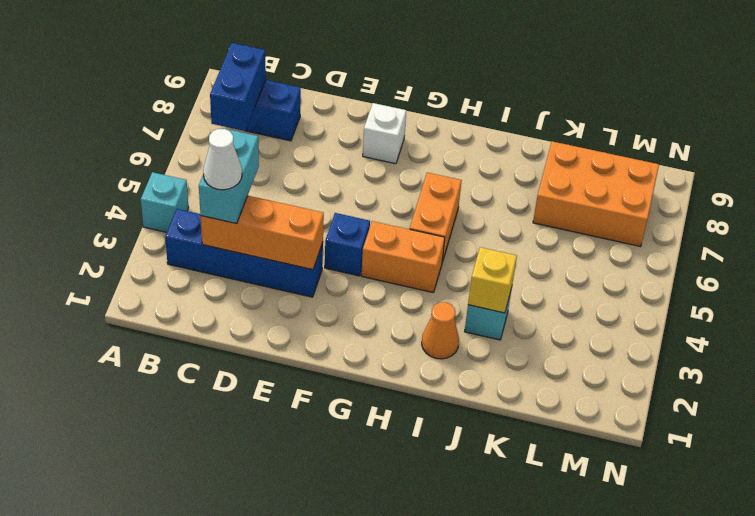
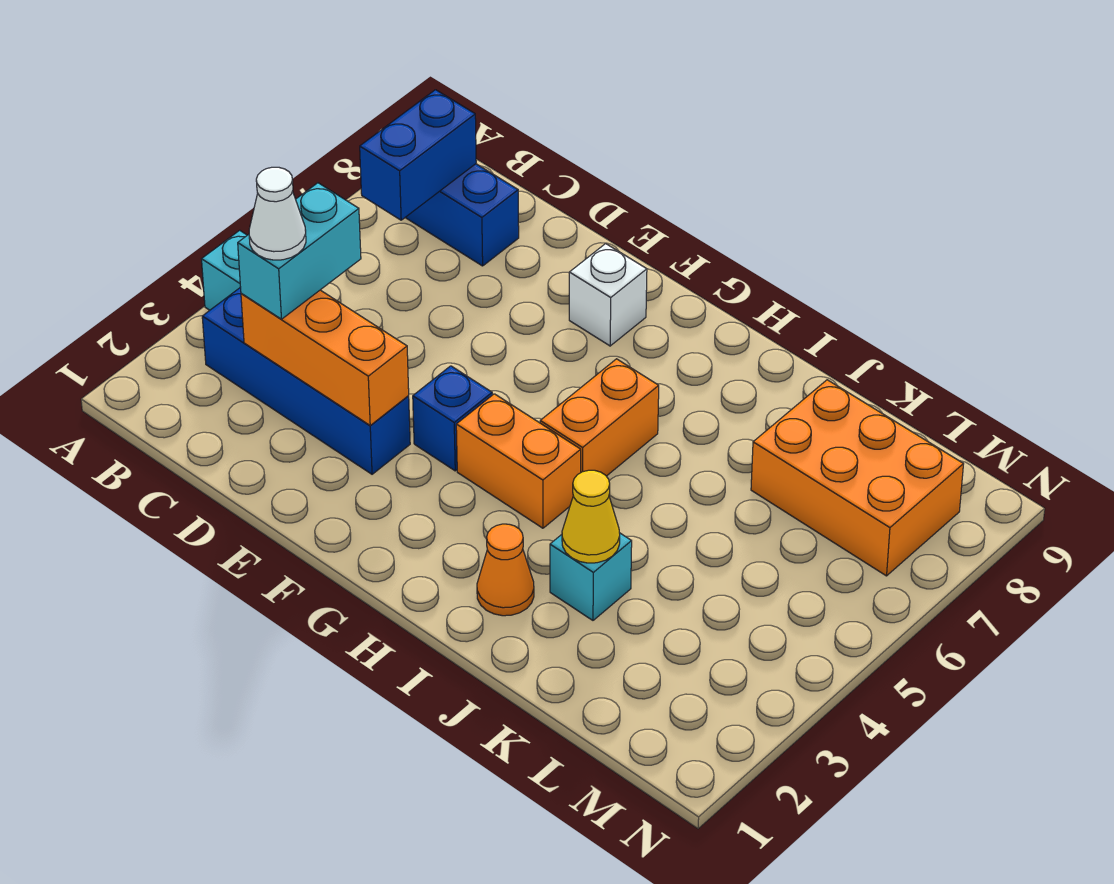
yellow 1x1 brick [468,247,517,313] -> yellow 1x1 cone [562,470,620,563]

